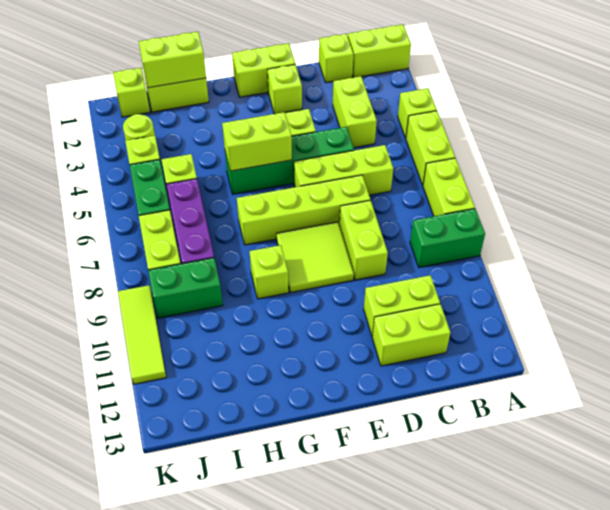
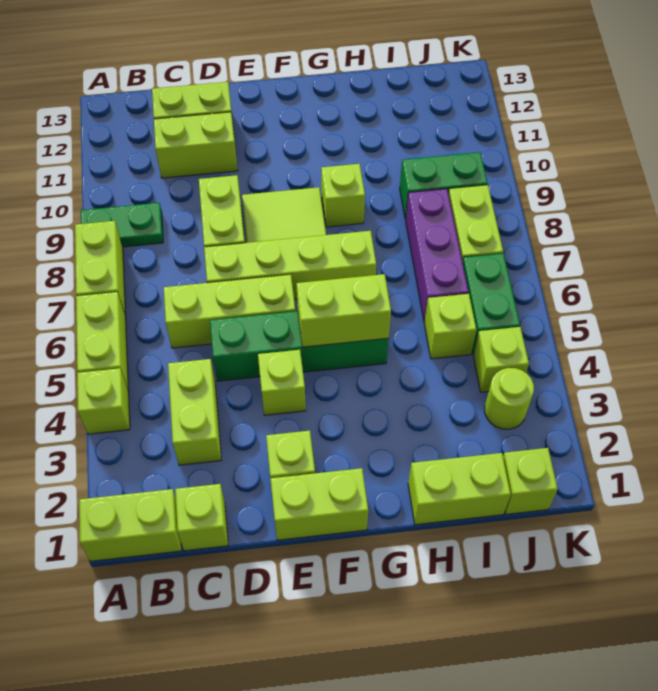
green 1x2 brick [410,209,485,268] -> green 1x2 plate [81,203,163,247]
lime 1x2 brick [139,32,206,88] -> none
lime 1x3 tile [118,285,166,384] -> none

